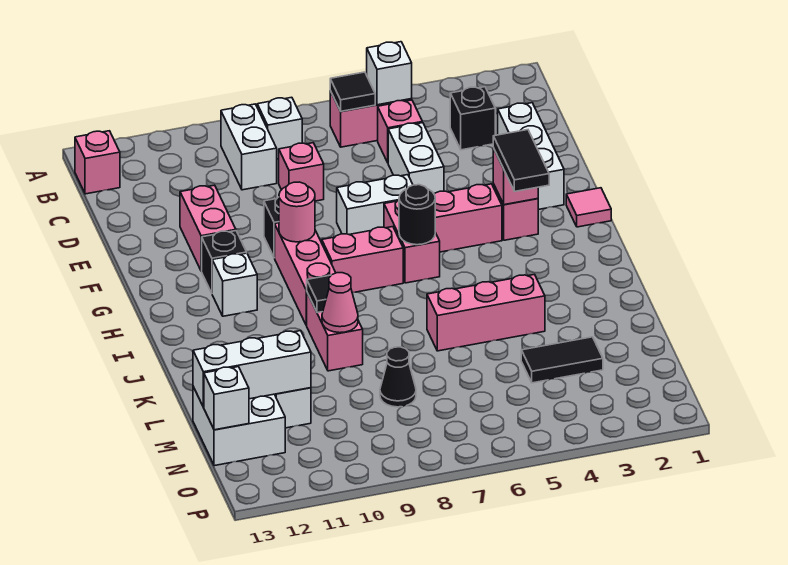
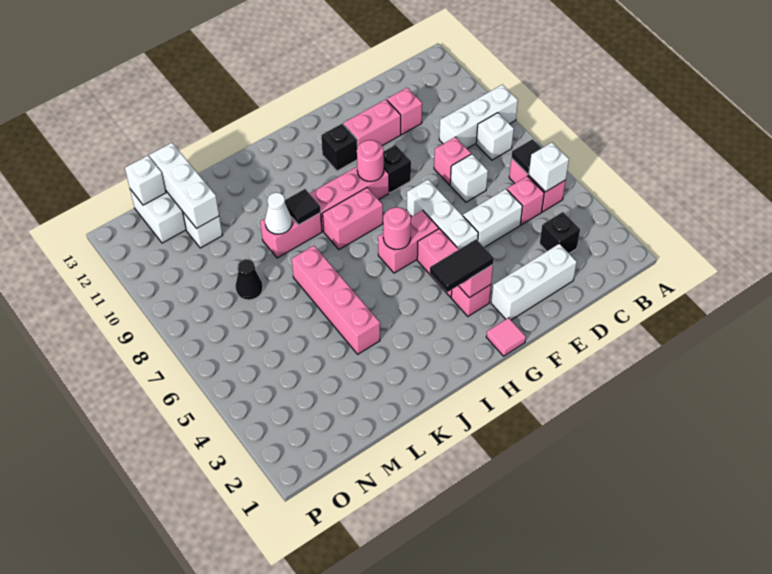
white 1x2 brick [221,104,277,190] -> white 1x3 brick [439,85,518,148]
pink 1x1 brick [75,131,120,194] -> pink 1x1 brick moved to [387,88,422,134]
white 1x2 brick [337,175,413,235] -> white 1x3 brick [407,180,478,249]
black 1x1 round brick [399,185,435,245] -> pink 1x1 round brick [383,207,411,249]
pink 1x2 brick [322,227,403,292] -> pink 1x2 brick turned to [323,188,383,249]
white 1x1 brick [212,253,257,316] -> white 1x1 brick moved to [450,154,488,202]
pink 1x3 brick [427,275,545,351] -> pink 1x4 brick [292,246,380,354]
pink 1x1 cone [322,273,358,333] -> white 1x1 cone [265,193,292,234]
black 1x2 tile [521,337,603,383] -> none

